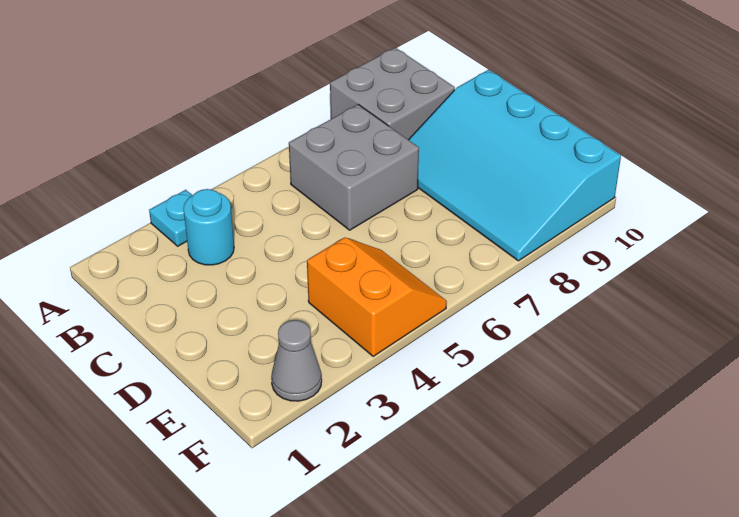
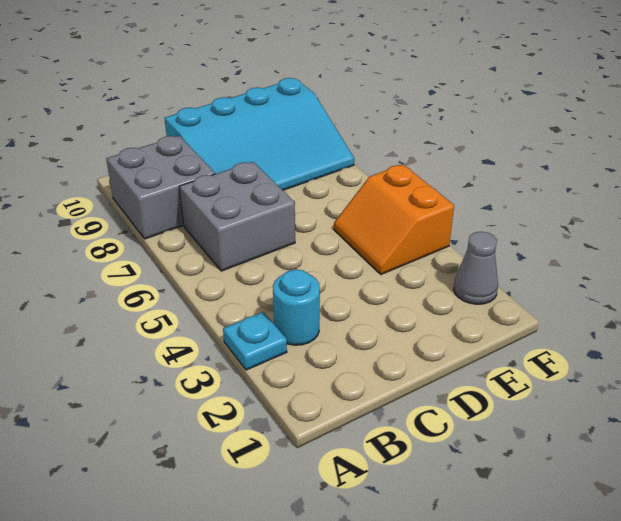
orange 2x2 slope [307,237,447,356] -> orange 2x2 slope turned to [334,164,454,274]

